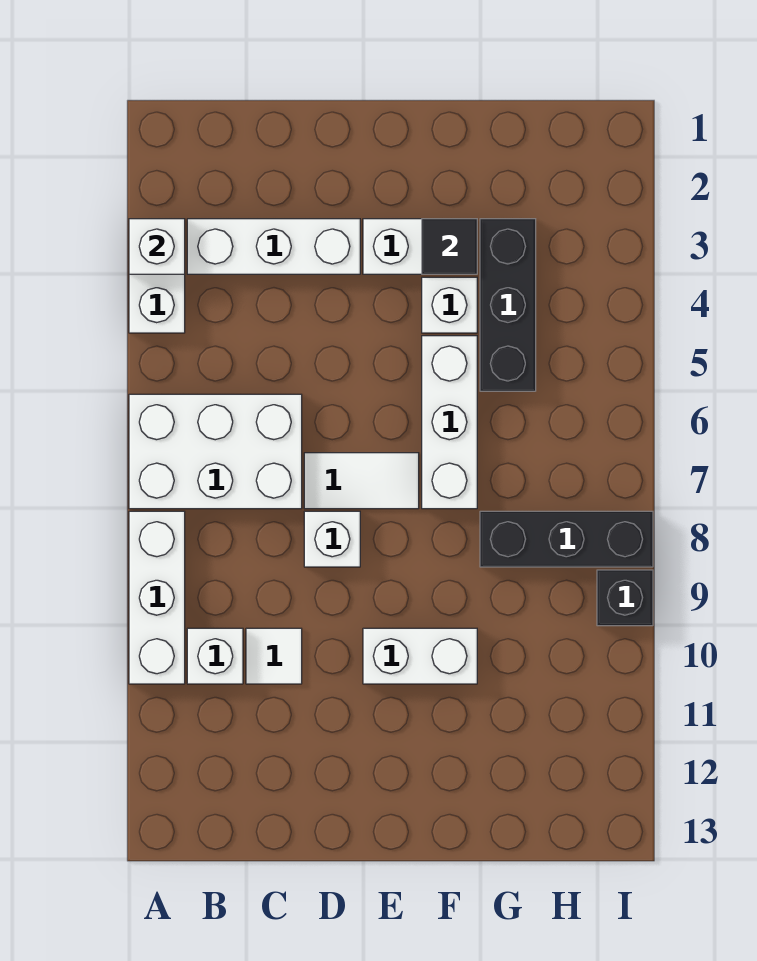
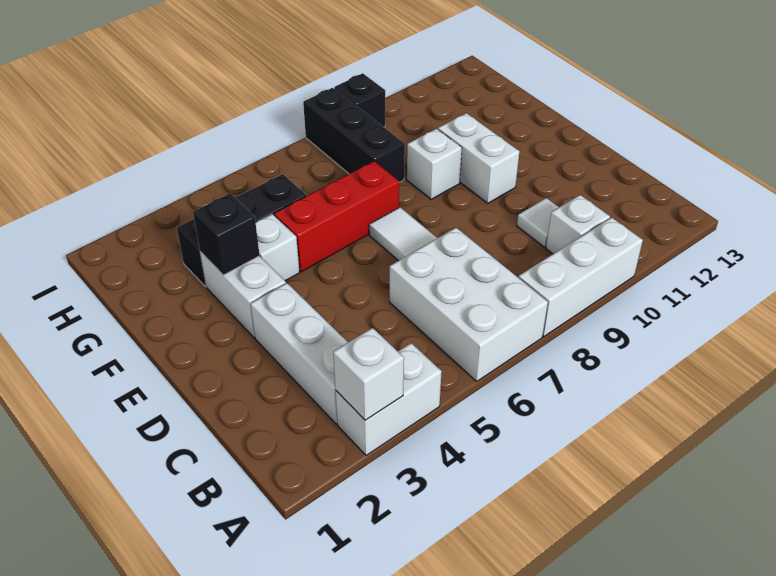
white 1x1 brick [304,511,360,567] -> white 1x1 brick moved to [407,129,462,199]
black 1x1 tile [422,219,477,274] -> black 1x1 brick [193,194,260,275]
white 1x3 brick [422,336,477,509] -> red 1x3 brick [274,161,399,272]

